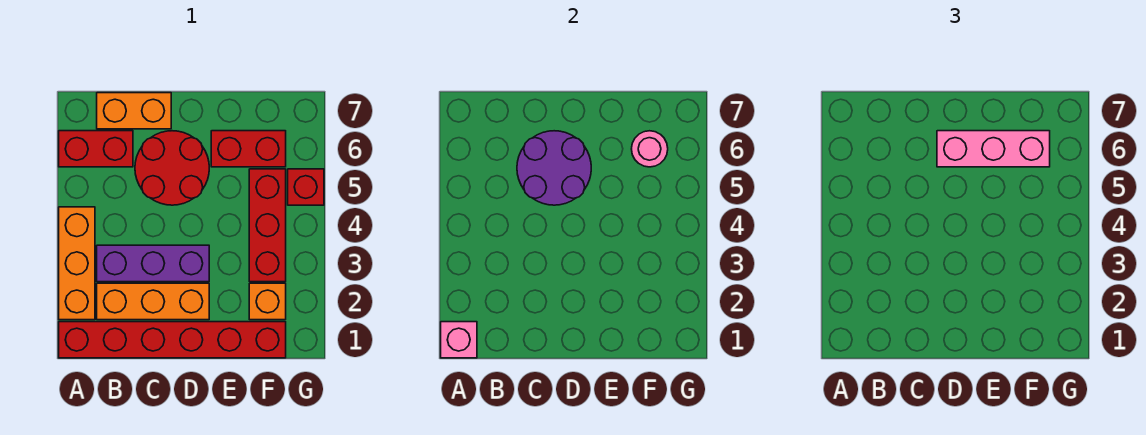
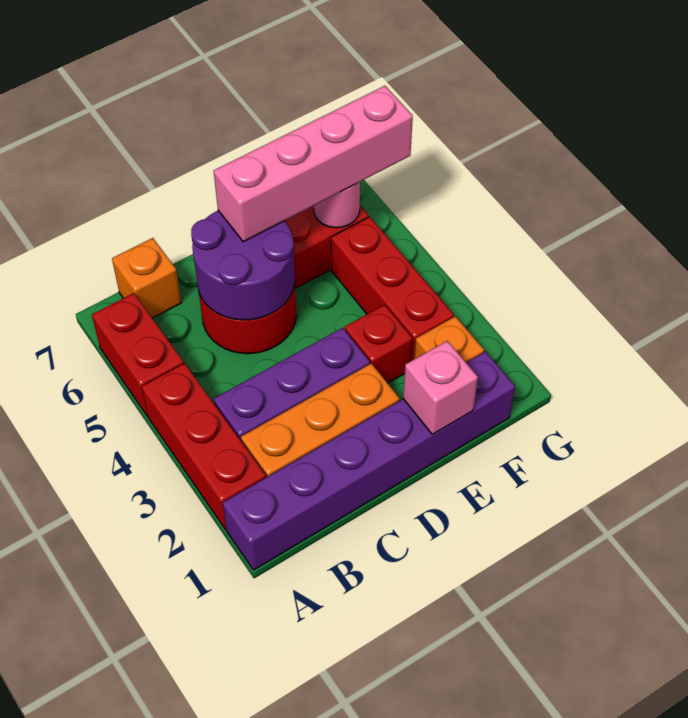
red 1x6 brick [59,322,286,358] -> purple 1x6 brick [223,352,515,570]
pink 1x1 brick [441,322,477,358] -> pink 1x1 brick moved to [403,341,478,434]
orange 1x3 brick [59,207,95,320] -> red 1x3 brick [142,363,266,530]
red 1x2 brick [59,131,133,167] -> red 1x2 brick turned to [92,293,184,416]
orange 1x2 brick [97,93,171,129] -> orange 1x1 brick [112,238,182,318]
pink 1x3 brick [937,131,1050,167] -> pink 1x4 brick [214,86,413,242]
red 1x1 brick [288,169,324,205] -> red 1x1 brick moved to [345,305,412,383]

